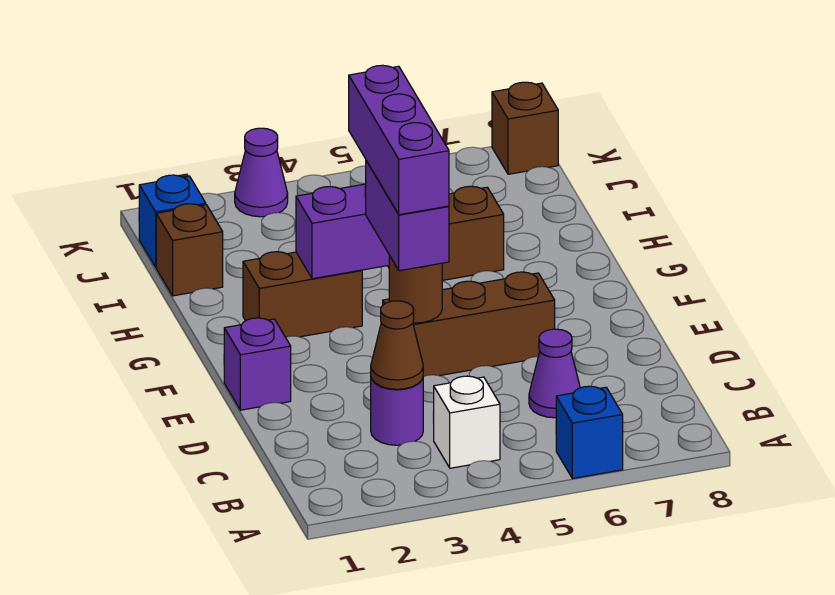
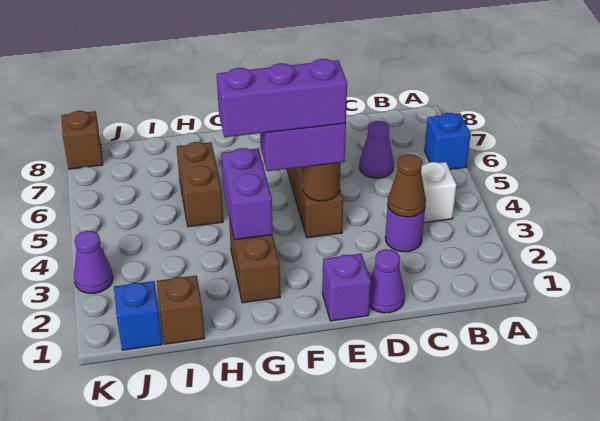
none -> purple 1x1 cone [369,249,405,313]

